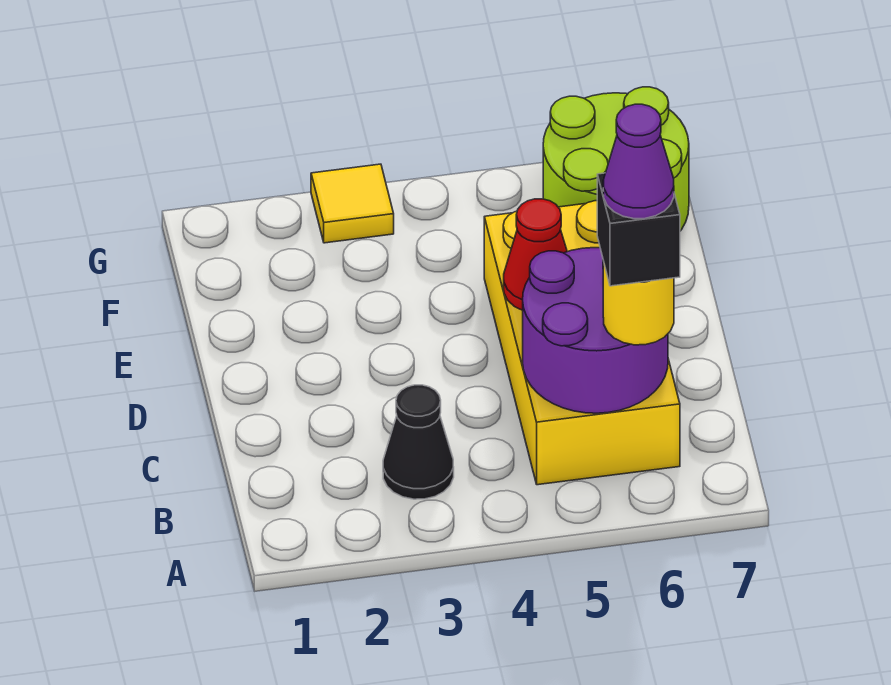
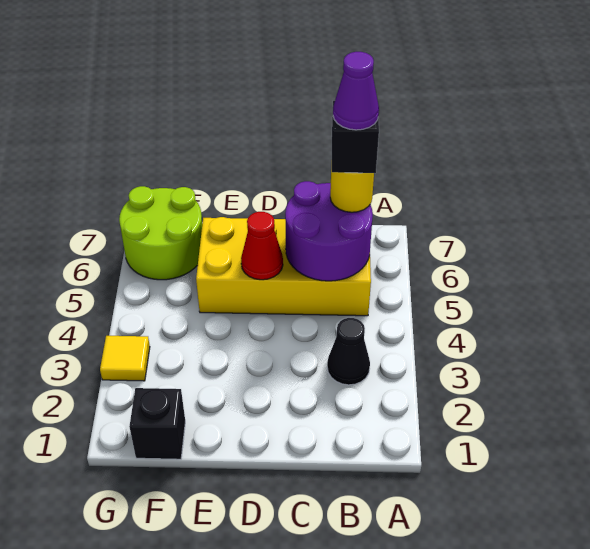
none -> black 1x1 brick [129,388,185,459]

